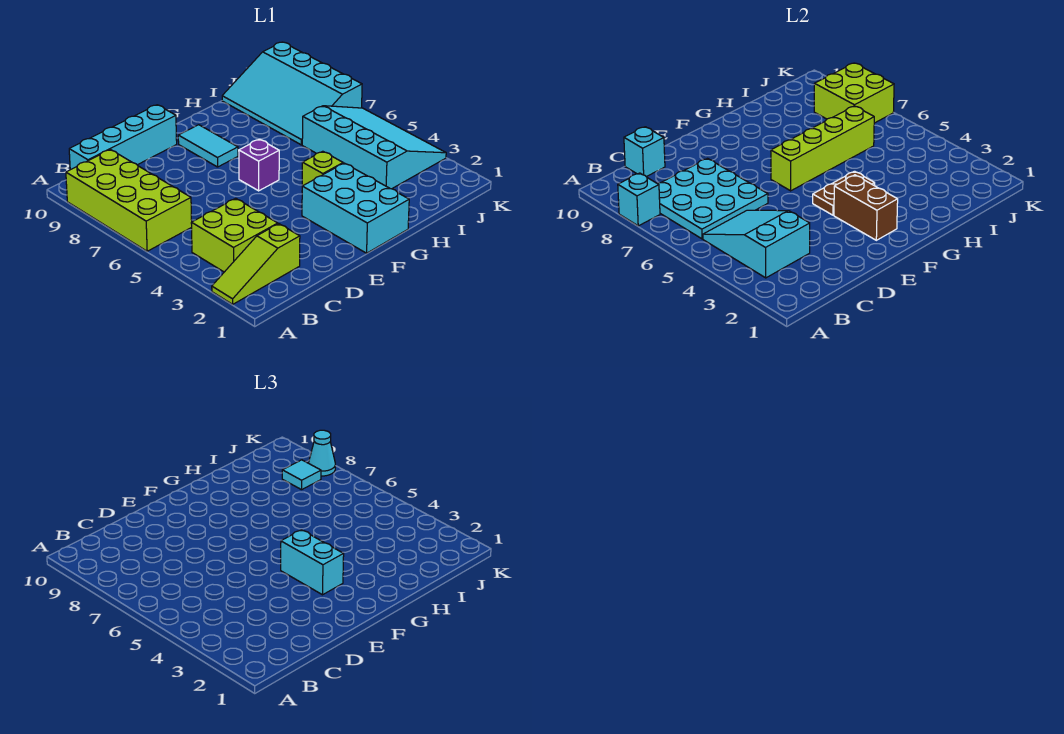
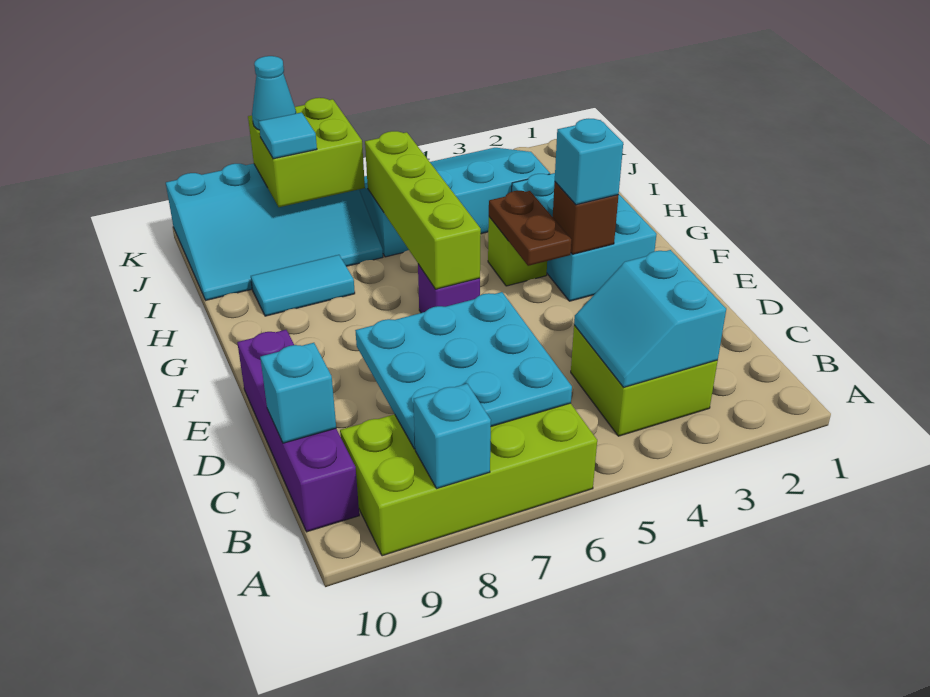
lime 1x3 slope [212,224,300,304] -> none
cyan 2x3 slope [703,210,810,278] -> cyan 2x2 slope [574,250,726,387]
cyan 1x4 brick [69,105,177,170] -> purple 1x4 brick [237,330,359,532]
cyan 2x3 brick [302,163,409,253] -> cyan 2x3 brick turned to [512,173,657,301]
brown 1x2 brick [834,175,898,240] -> brown 1x1 brick [553,182,619,254]
cyan 1x2 brick [281,530,344,595] -> cyan 1x1 brick [555,119,623,205]
cyan 1x2 tile [178,125,238,167] -> cyan 1x2 tile moved to [251,255,355,316]

